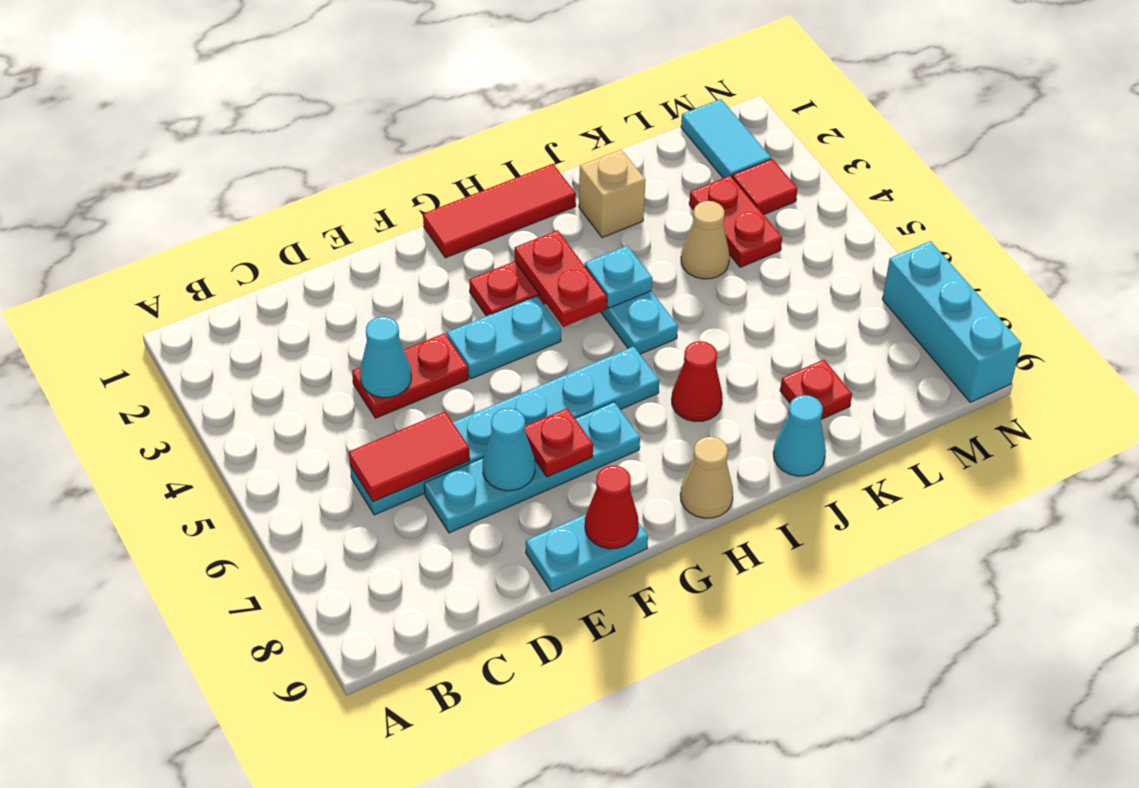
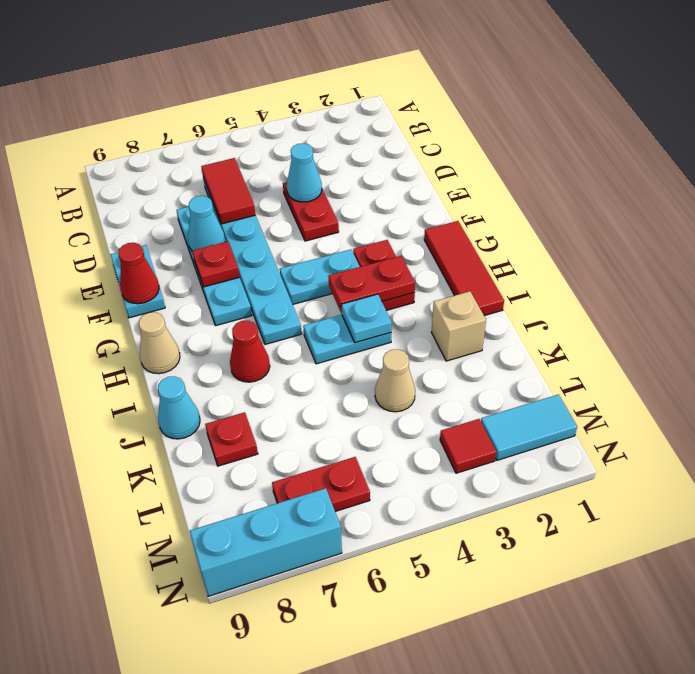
cyan 1x2 plate [447,296,561,379] -> cyan 1x2 plate turned to [280,250,360,304]
red 1x2 plate [689,175,782,267] -> red 1x2 plate moved to [272,457,370,512]

